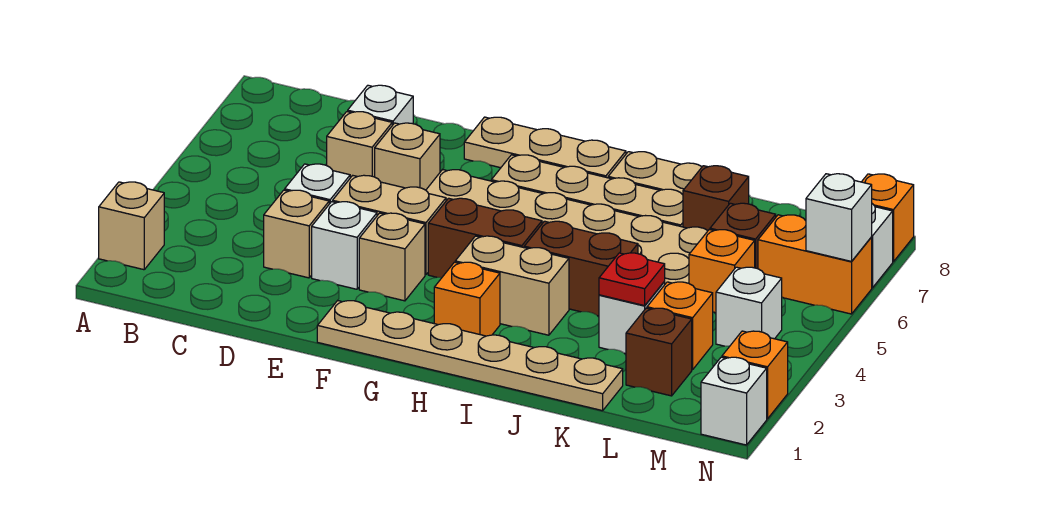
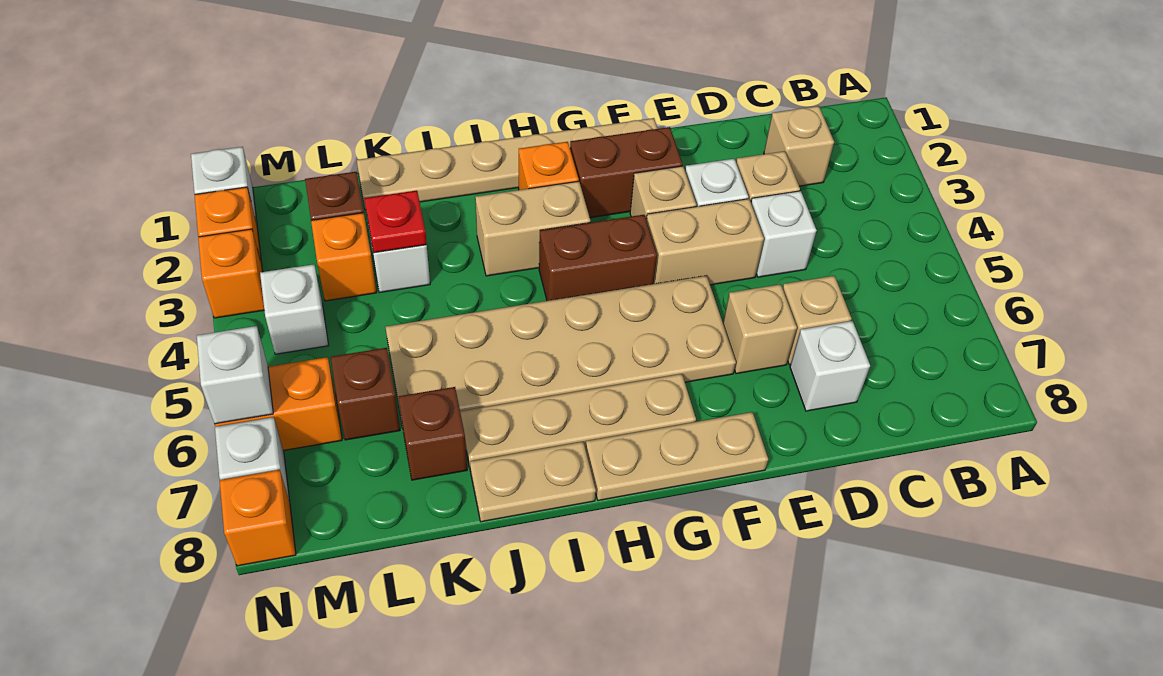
tan 1x1 brick [99,182,164,270] -> tan 1x1 brick moved to [764,106,834,186]
brown 1x2 brick [524,221,638,316] -> brown 1x2 brick moved to [570,127,683,218]
orange 1x1 brick [689,230,755,313] -> orange 1x1 brick moved to [198,229,264,318]

